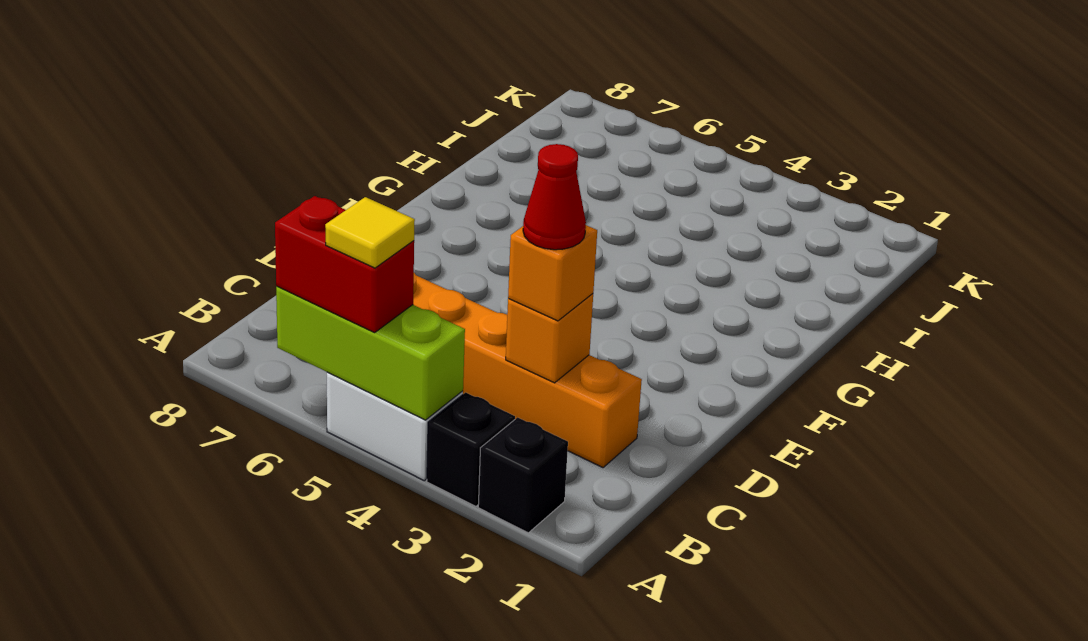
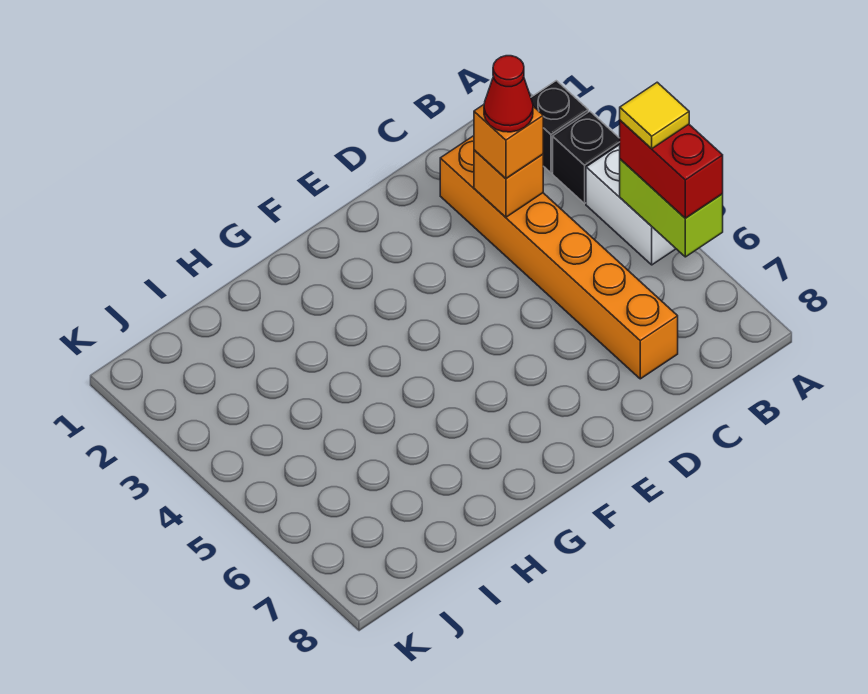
lime 1x3 brick [276,287,465,420] -> lime 1x2 brick [620,159,723,257]

